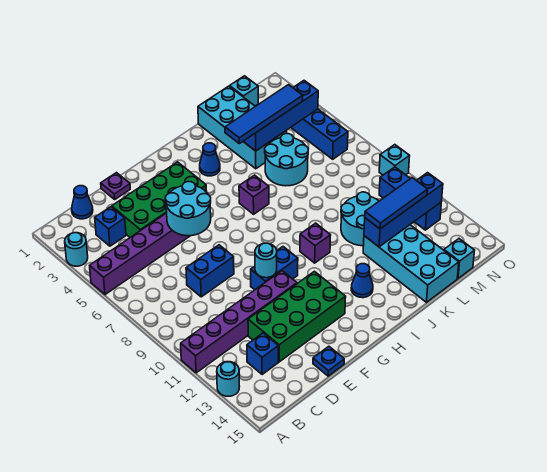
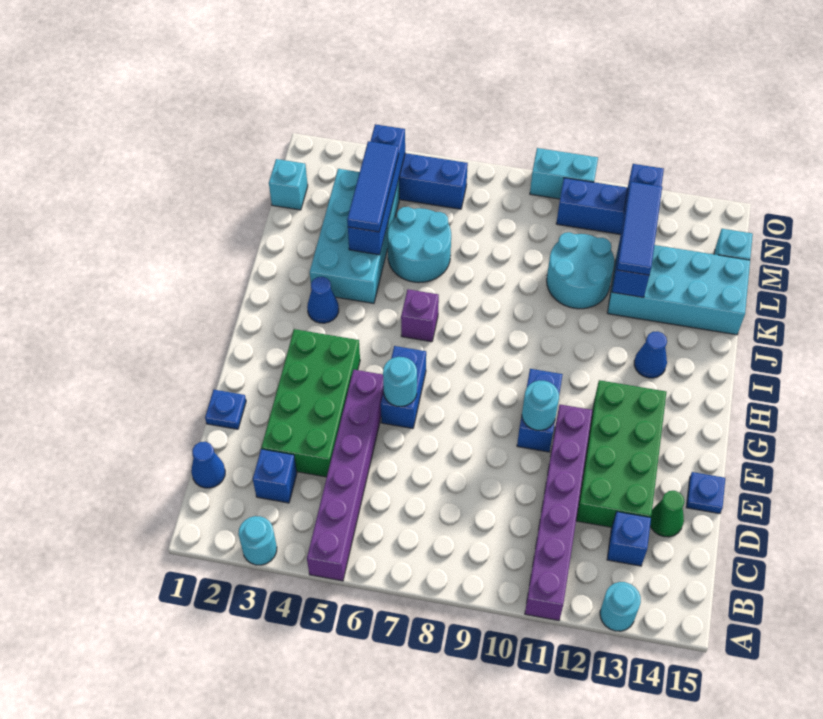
blue 1x2 brick [186,245,234,297] -> blue 1x2 brick moved to [381,346,426,429]
none -> green 1x1 cone [650,491,684,537]
purple 1x1 plate [101,173,130,199] -> blue 1x1 plate [205,390,246,429]
cyan 2x2 round brick [165,182,211,236] -> cyan 1x1 round brick [383,357,417,406]
purple 1x1 brick [300,223,331,263] -> none
blue 1x4 tile [225,85,303,144] -> blue 1x3 tile [347,141,399,232]
cyan 2x4 brick [198,86,287,169] -> cyan 2x4 brick turned to [310,169,399,303]
cyan 1x1 brick [379,145,410,175] -> cyan 1x2 brick [530,148,598,199]

